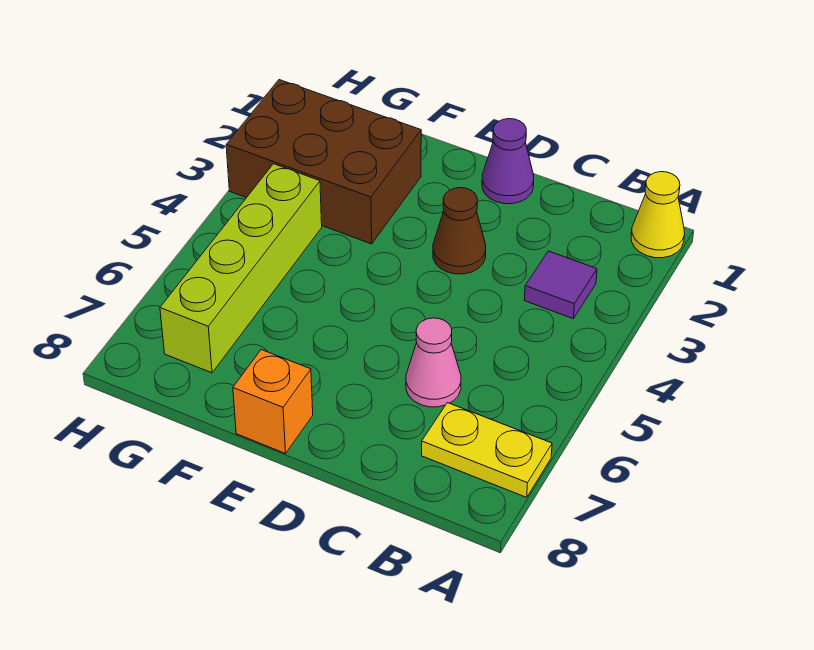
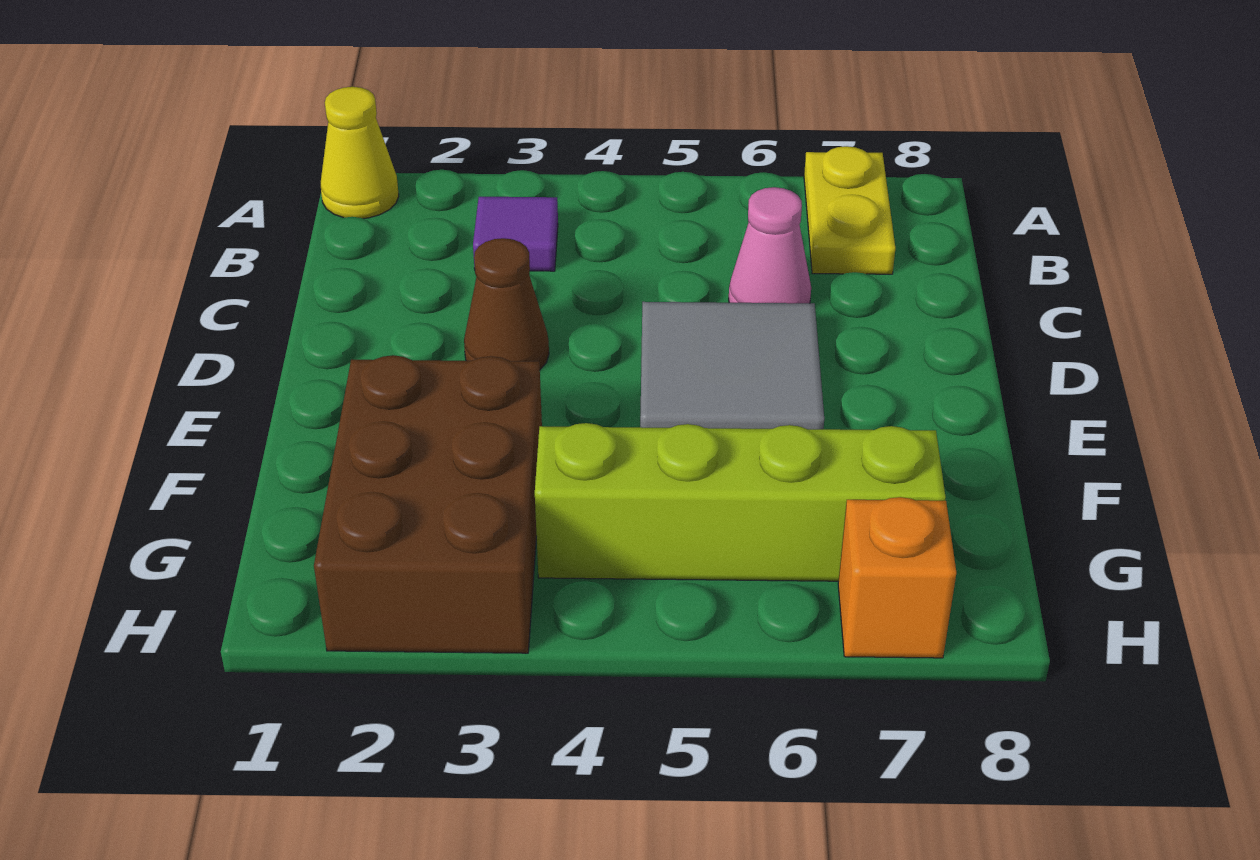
purple 1x1 cone [482,119,534,204] -> none
none -> grey 2x2 tile [640,302,824,429]
orange 1x1 brick [233,350,313,454] -> orange 1x1 brick moved to [838,497,956,658]

